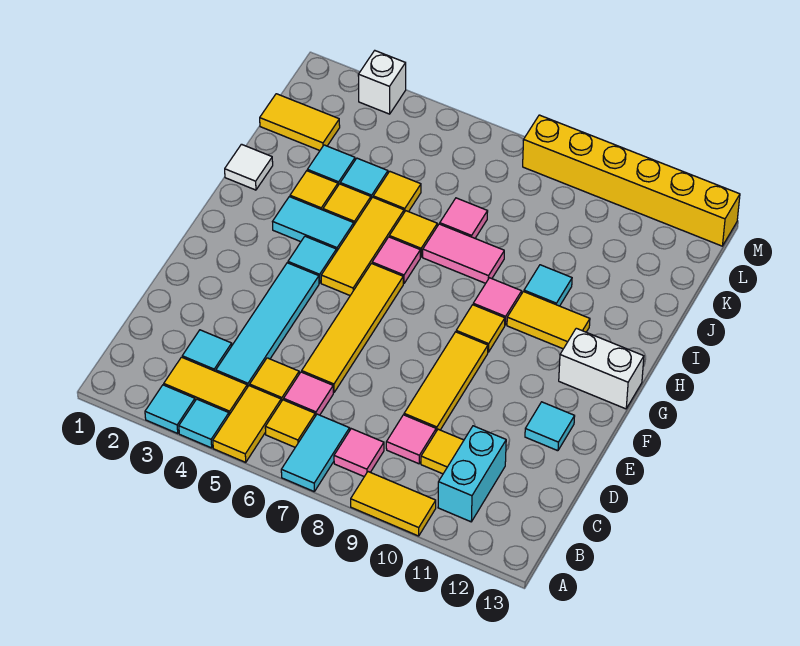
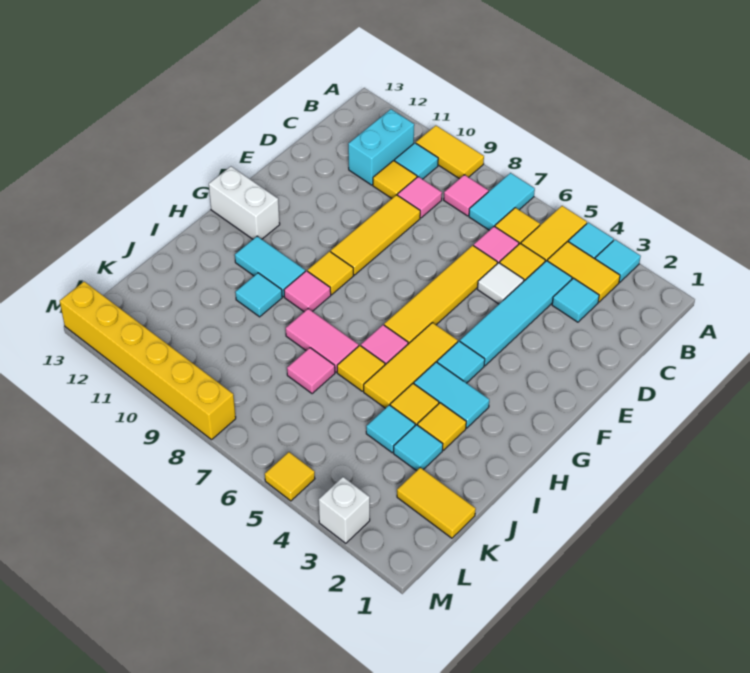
cyan 1x1 tile [525,402,575,451] -> cyan 1x1 tile moved to [395,143,438,179]
yellow 1x2 tile [507,292,590,349] -> cyan 1x2 tile [235,236,305,297]
white 1x1 tile [225,144,273,190] -> white 1x1 tile moved to [477,263,524,304]
yellow 1x1 tile [373,171,421,212] -> yellow 1x1 tile moved to [265,452,315,501]

